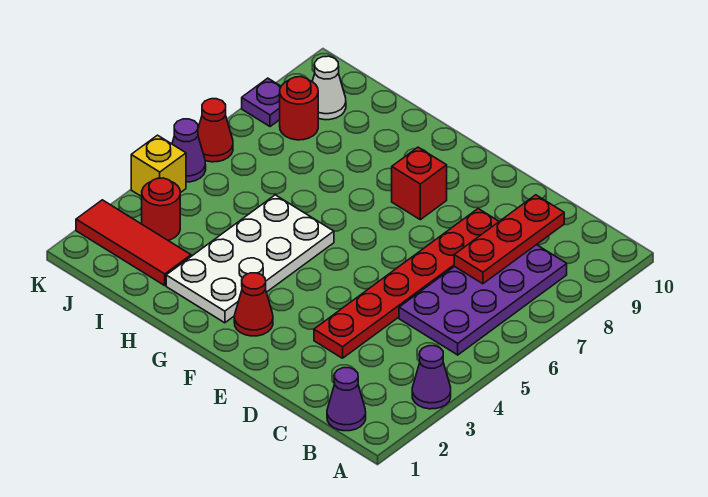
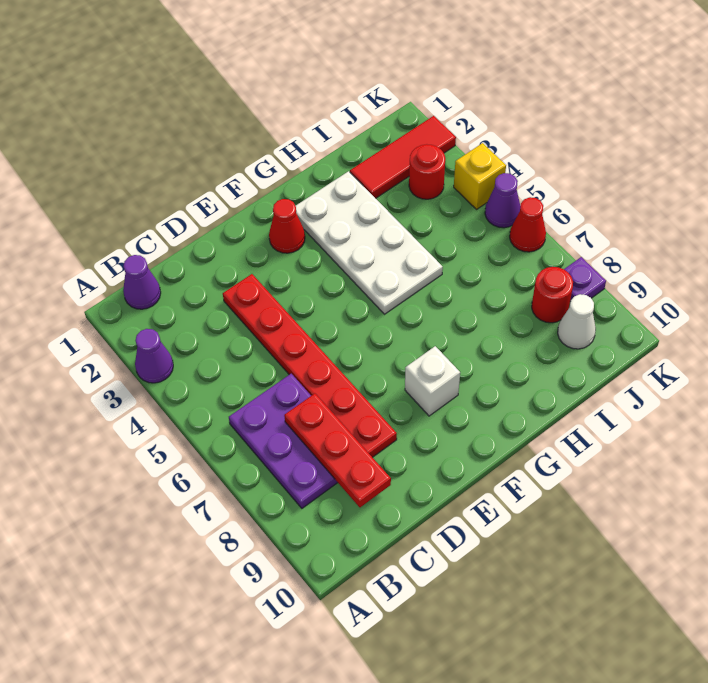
purple 2x4 plate [399,245,567,355] -> purple 2x3 plate [229,374,338,508]
red 1x1 brick [392,147,447,220] -> white 1x1 brick [405,346,460,416]

